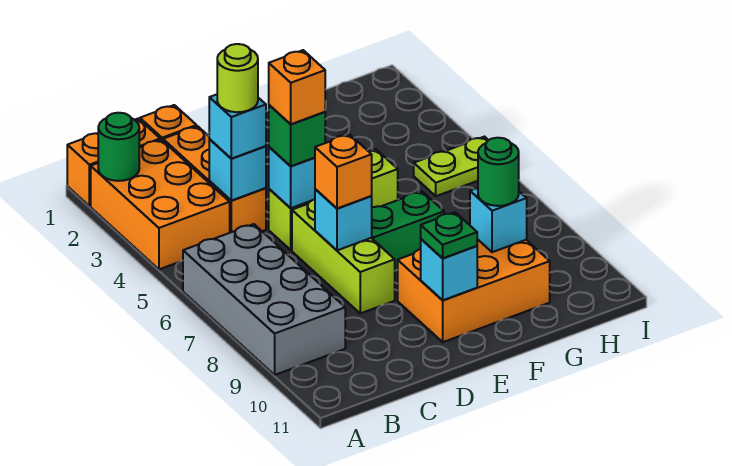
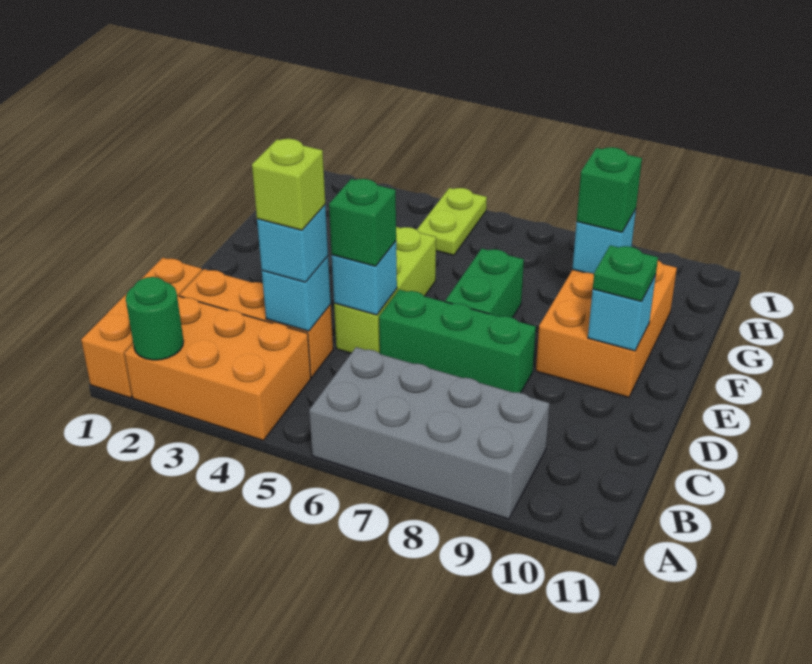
lime 1x1 round brick [217,44,258,112] -> lime 1x1 brick [252,139,325,230]
orange 1x1 brick [269,50,325,124] -> none
lime 1x3 brick [292,199,395,313] -> green 1x3 brick [379,290,536,393]
cyan 1x1 brick [315,189,372,250] -> none
orange 1x1 brick [315,134,372,208] -> none
green 1x1 round brick [478,138,519,206] -> green 1x1 brick [577,147,642,232]

